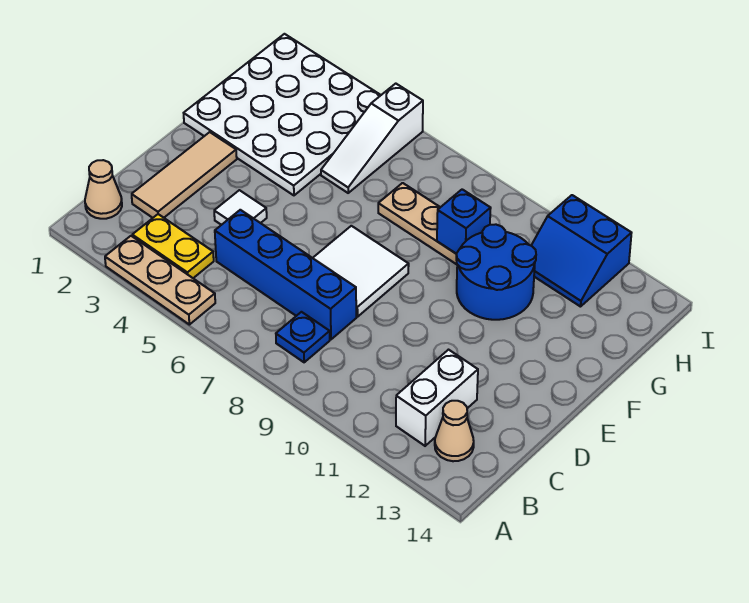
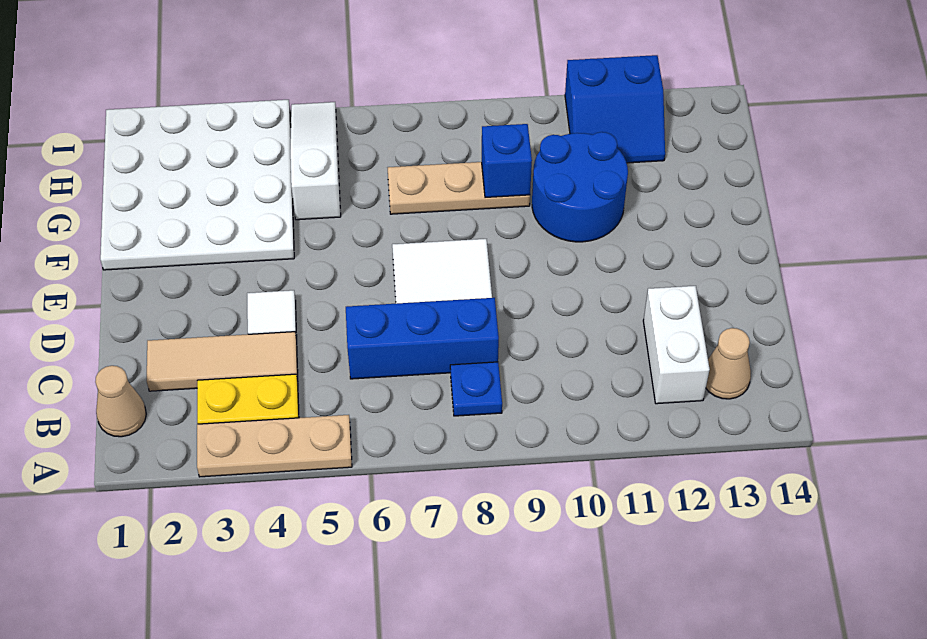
tan 1x3 tile [132,132,237,218] -> tan 1x3 tile turned to [147,332,298,391]
blue 1x4 brick [215,210,356,339] -> blue 1x3 brick [346,298,499,379]
white 1x3 slope [321,84,423,193] -> white 1x3 slope turned to [290,102,341,220]

